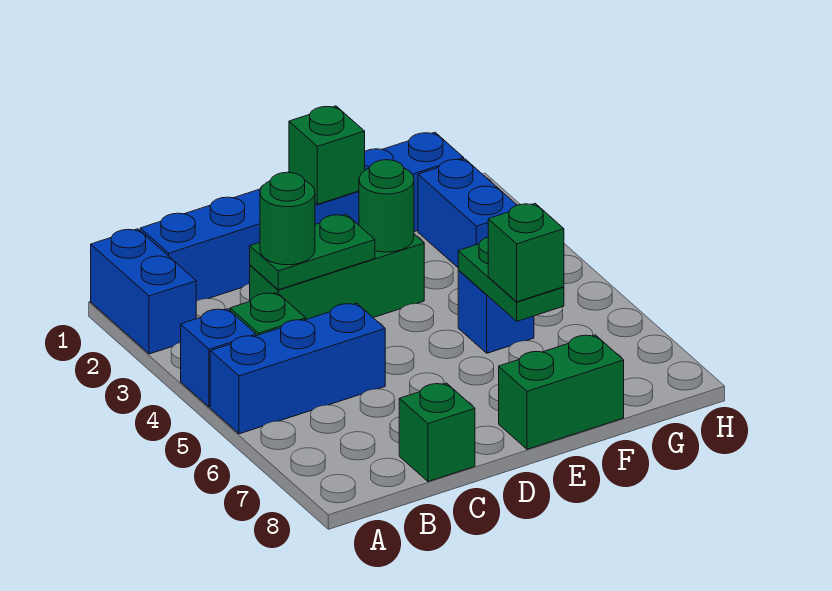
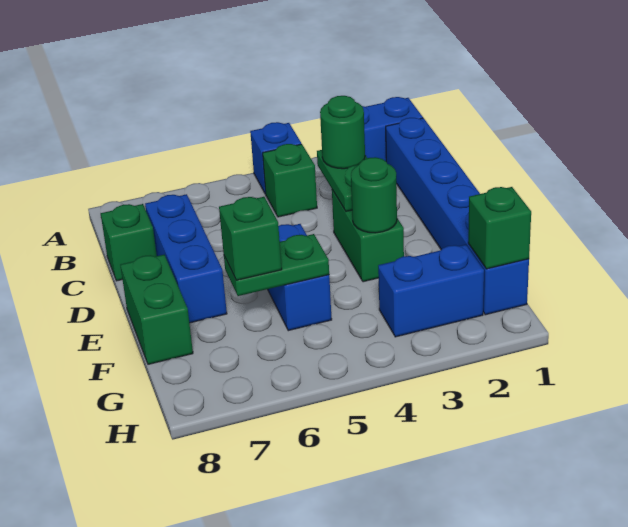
blue 1x3 brick [210,303,385,434] -> blue 1x3 brick moved to [145,194,227,323]
green 1x3 brick [250,234,424,319] -> green 1x2 brick [332,190,404,282]
green 1x1 brick [289,106,365,204] -> green 1x1 brick moved to [468,187,531,269]
blue 1x1 brick [458,270,534,353] -> blue 1x2 brick [268,224,332,331]

